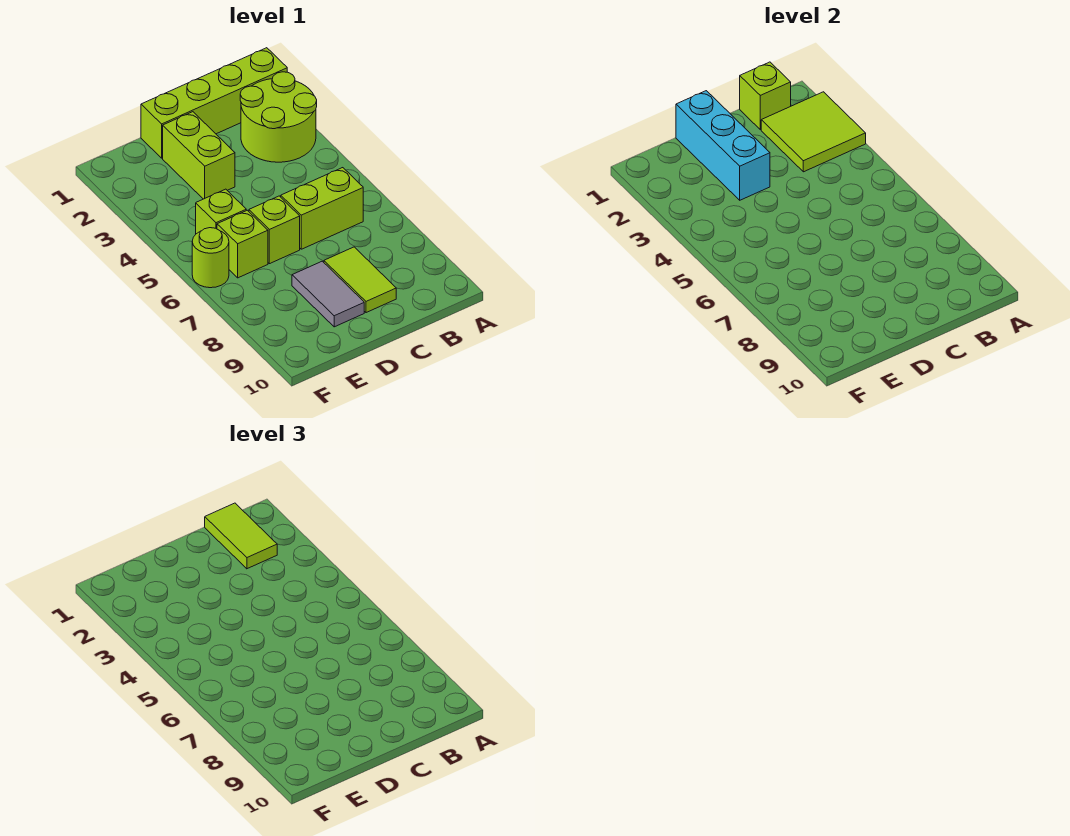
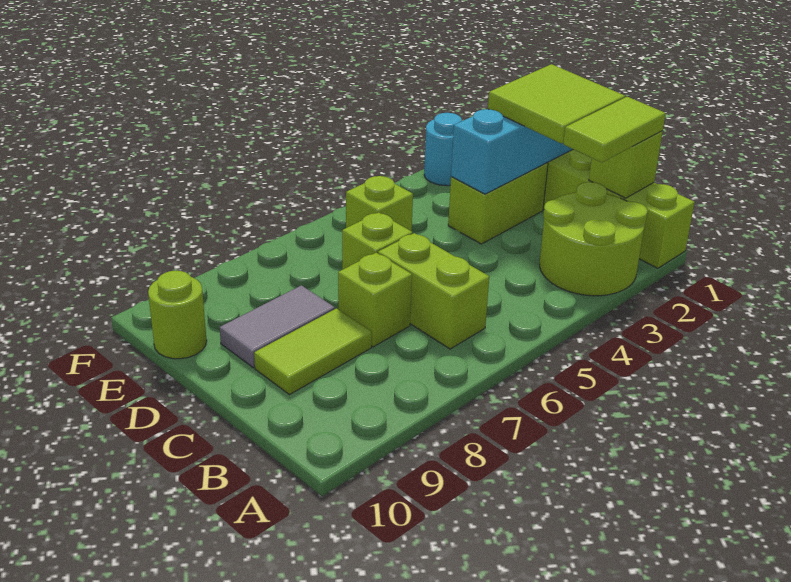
lime 2x2 tile [761,92,866,172] -> lime 2x2 tile moved to [488,64,625,143]
lime 1x1 brick [217,210,268,278] -> lime 1x1 brick moved to [338,253,412,347]
none -> cyan 1x1 round brick [424,113,462,186]
lime 1x1 round brick [192,228,229,288] -> lime 1x1 round brick moved to [148,271,207,359]

